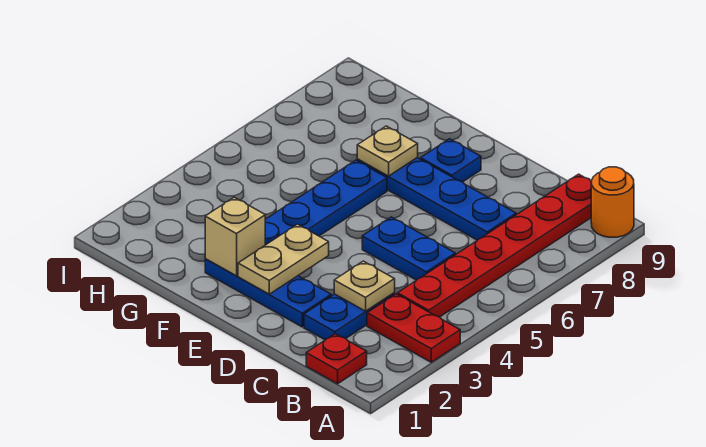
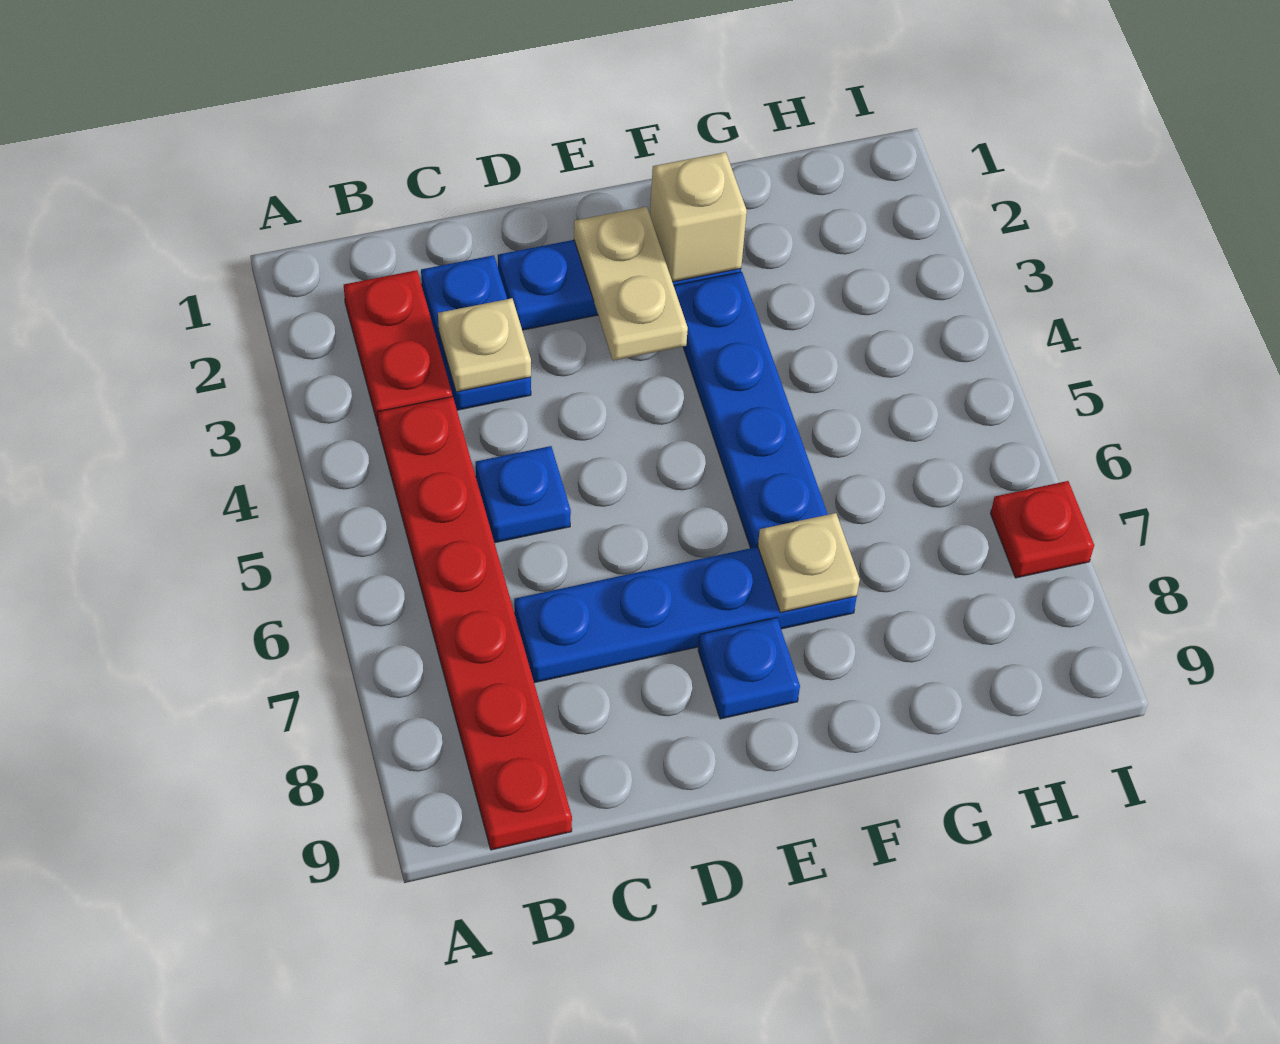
red 1x2 plate [367,294,460,362] -> red 1x2 plate turned to [344,270,452,424]
orange 1x1 round brick [591,167,634,237] -> none
red 1x1 plate [306,334,367,384] -> red 1x1 plate moved to [991,481,1094,578]
blue 1x2 plate [362,217,455,280] -> blue 1x1 plate [476,446,571,543]

